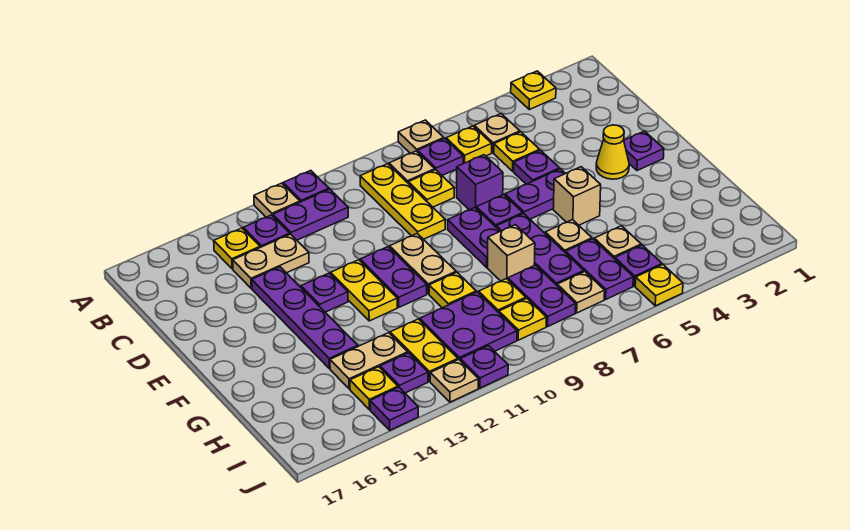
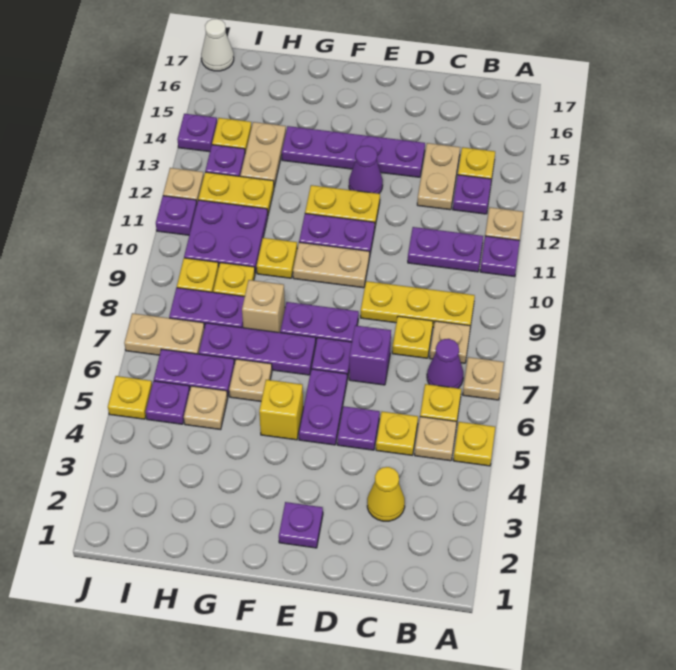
yellow 1x1 plate [511,71,556,110] -> yellow 1x1 plate moved to [453,422,495,466]
purple 1x1 plate [418,138,463,175] -> purple 1x1 cone [427,339,463,388]
purple 1x2 plate [273,189,348,240] -> purple 1x2 plate turned to [408,227,483,272]
yellow 1x1 cone [596,125,629,179] -> yellow 1x1 cone moved to [367,467,405,521]
purple 1x1 plate [301,273,348,312] -> purple 1x1 cone [349,146,383,194]
tan 1x1 brick [553,167,601,225] -> yellow 1x1 brick [259,380,303,440]
tan 1x1 plate [557,272,605,313] -> tan 1x2 plate [124,313,204,355]
none -> white 1x1 cone [201,19,234,71]

